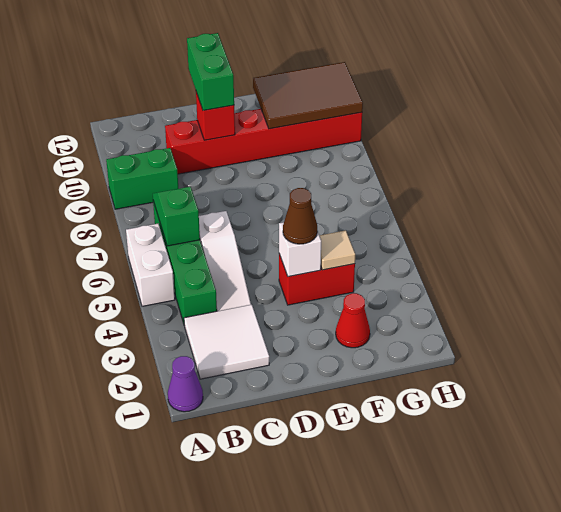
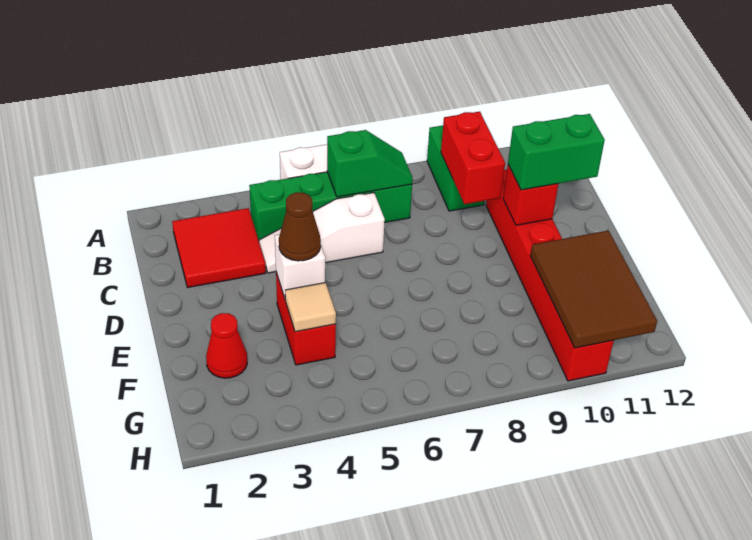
purple 1x1 cone [168,356,203,412] -> none
white 2x2 tile [184,305,269,379] -> red 2x2 tile [172,208,266,288]
none -> red 1x2 brick [441,112,505,204]

